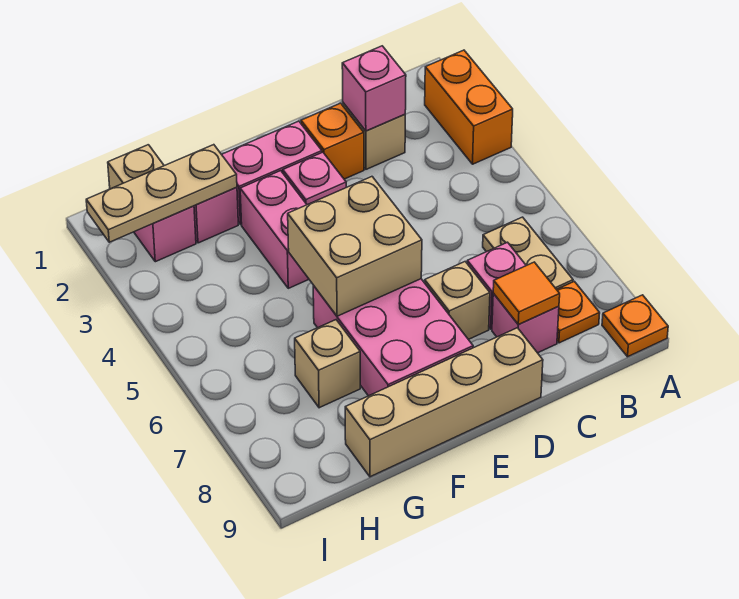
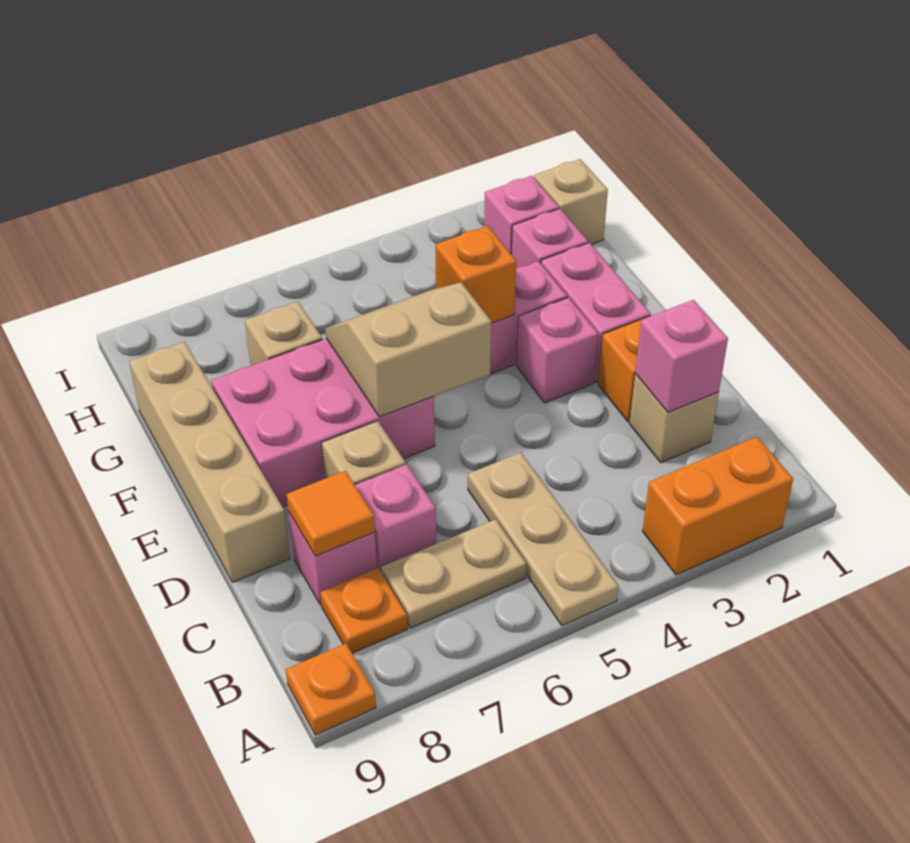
tan 2x2 brick [288,177,422,316] -> tan 2x2 slope [325,282,491,417]
none -> orange 1x1 brick [435,226,516,323]
tan 1x3 plate [86,145,237,242] -> tan 1x3 plate moved to [468,453,619,625]

